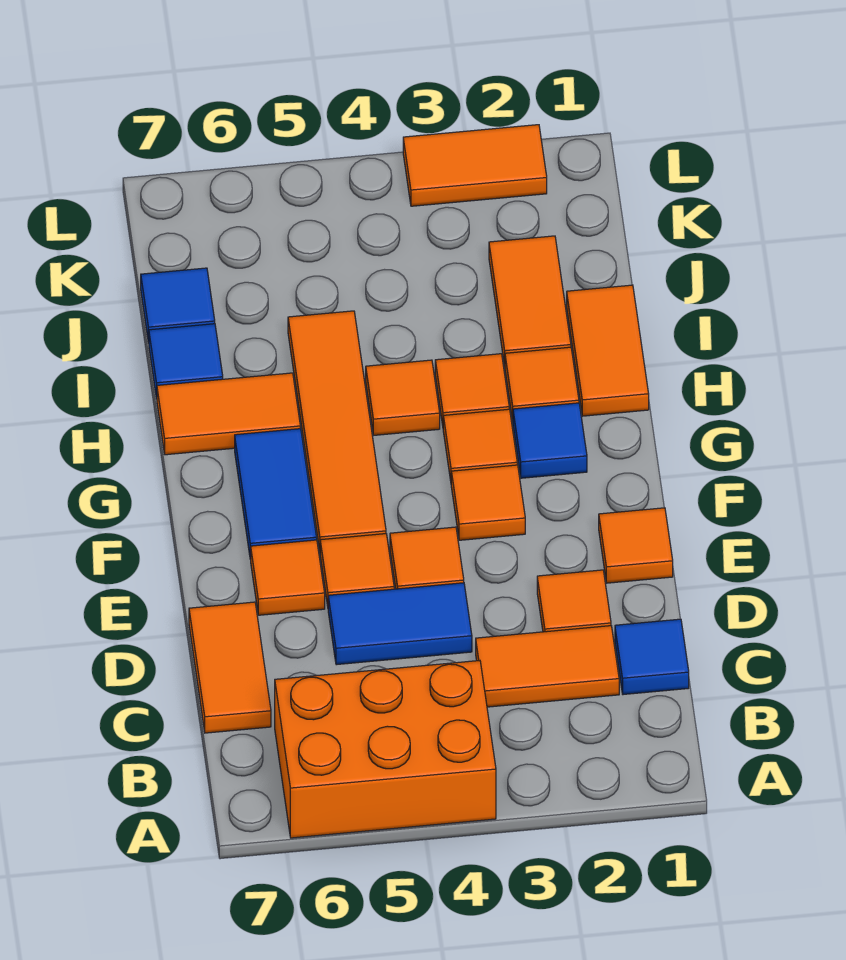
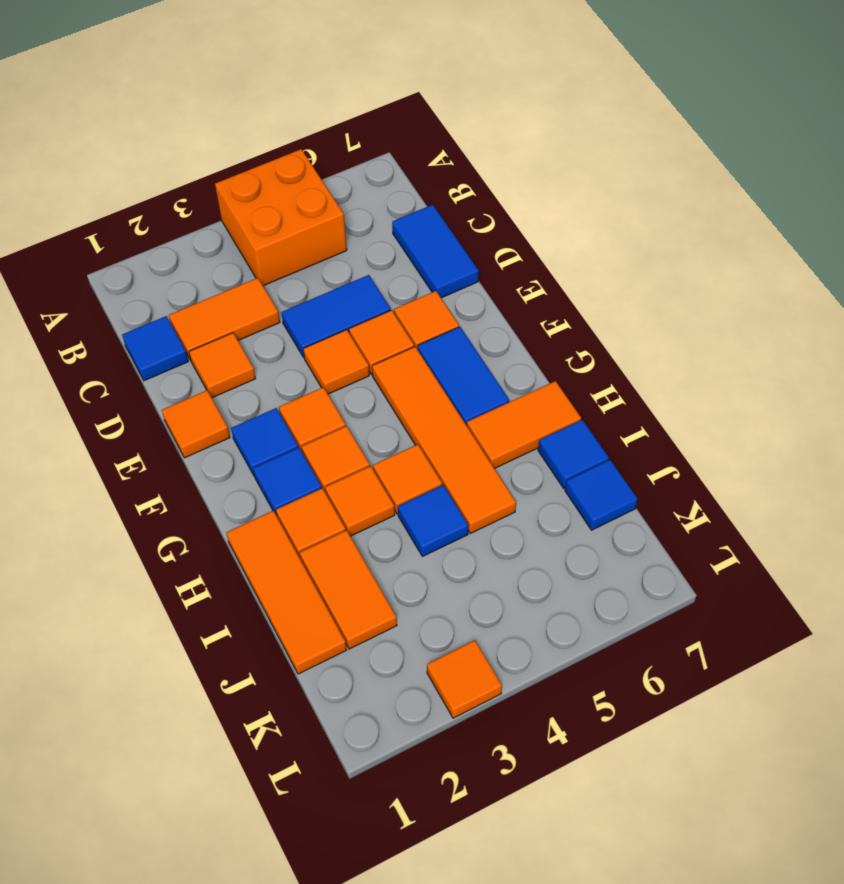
orange 2x3 brick [275,661,496,838] -> orange 2x2 brick [215,149,347,286]
orange 1x2 tile [189,602,271,733] -> blue 1x2 tile [392,205,479,298]
none -> blue 1x1 tile [231,408,298,476]
orange 1x2 tile [567,285,649,416] -> orange 1x3 tile [226,511,347,674]
none -> blue 1x1 tile [398,485,468,556]
orange 1x2 tile [403,125,547,206] -> orange 1x1 tile [427,640,502,718]

